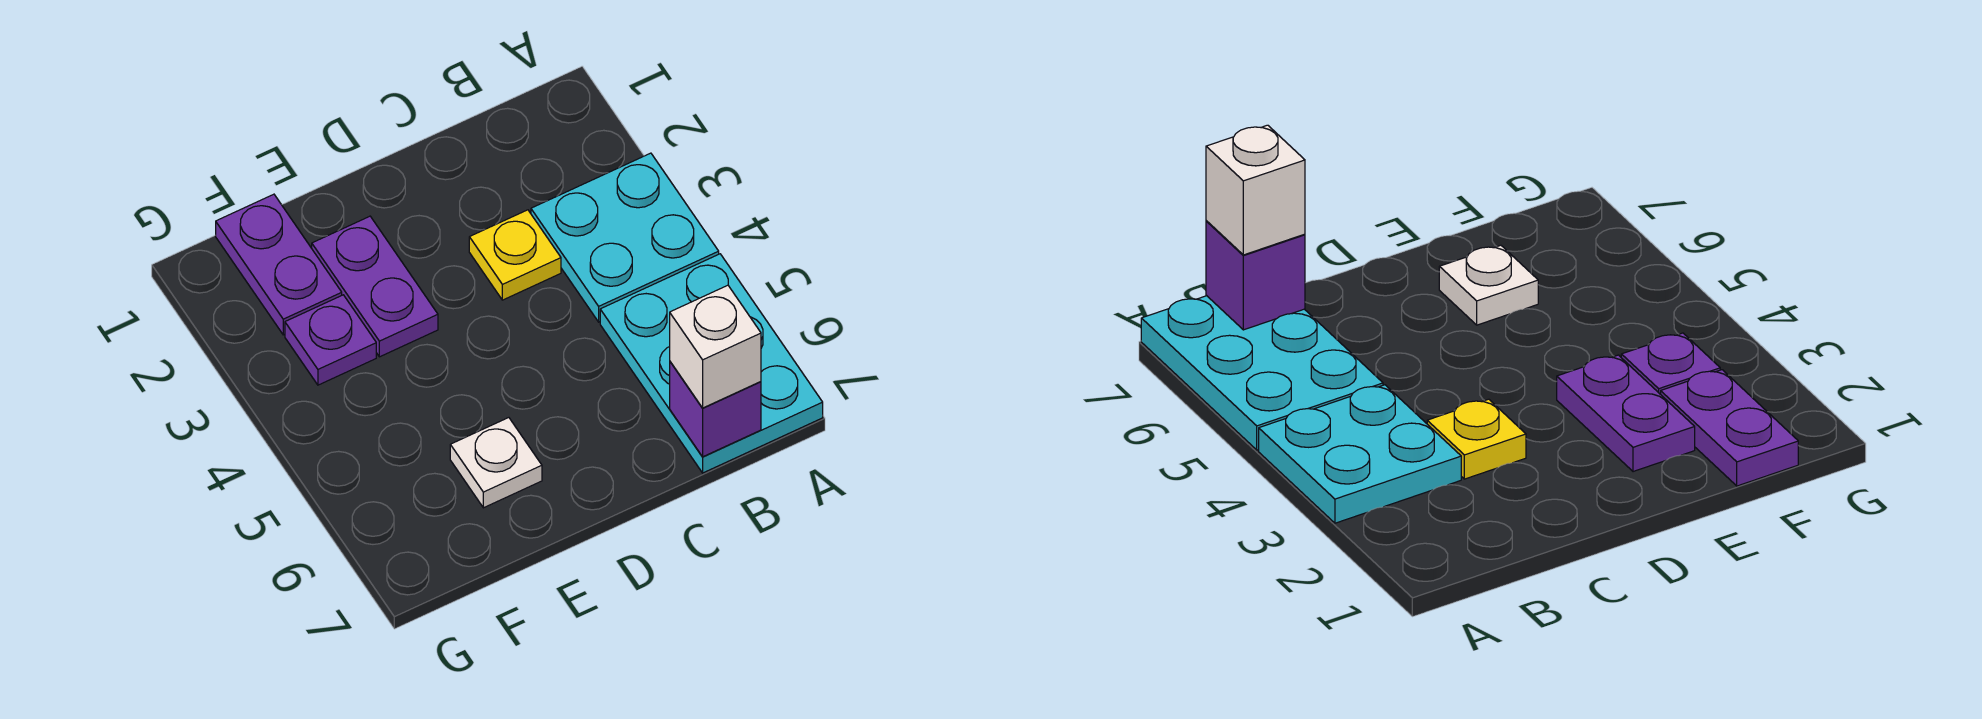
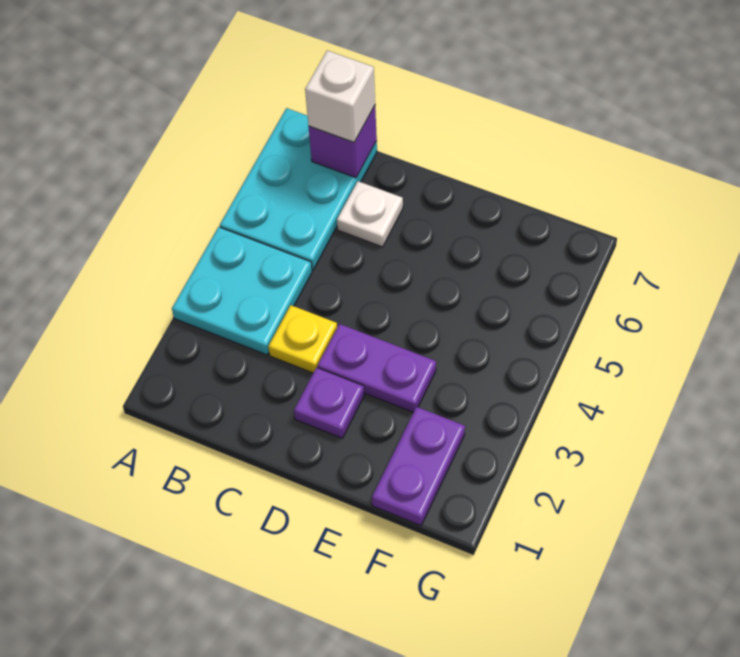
purple 1x2 plate [312,216,438,357] -> purple 1x2 plate turned to [317,324,436,412]
white 1x1 plate [450,418,542,508] -> white 1x1 plate moved to [337,181,403,247]
purple 1x1 plate [285,295,376,385] -> purple 1x1 plate moved to [294,368,364,438]

